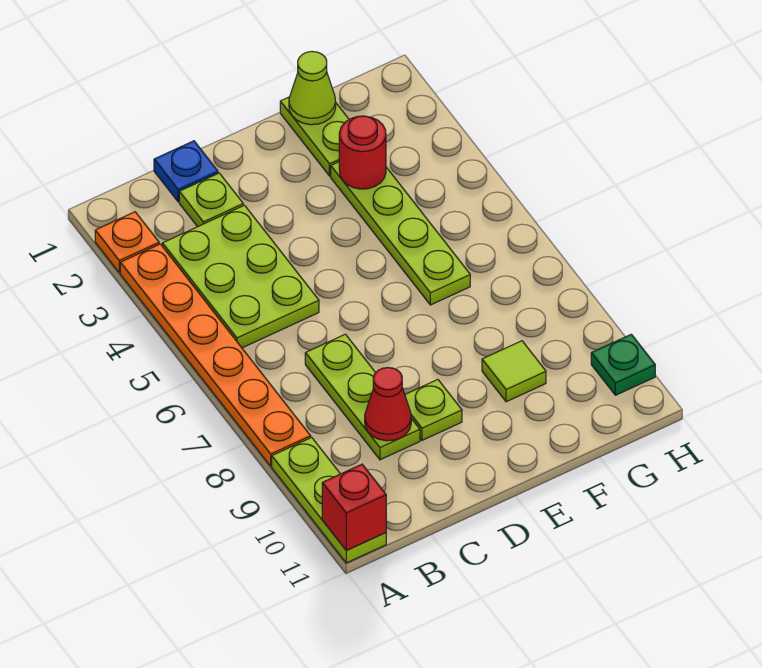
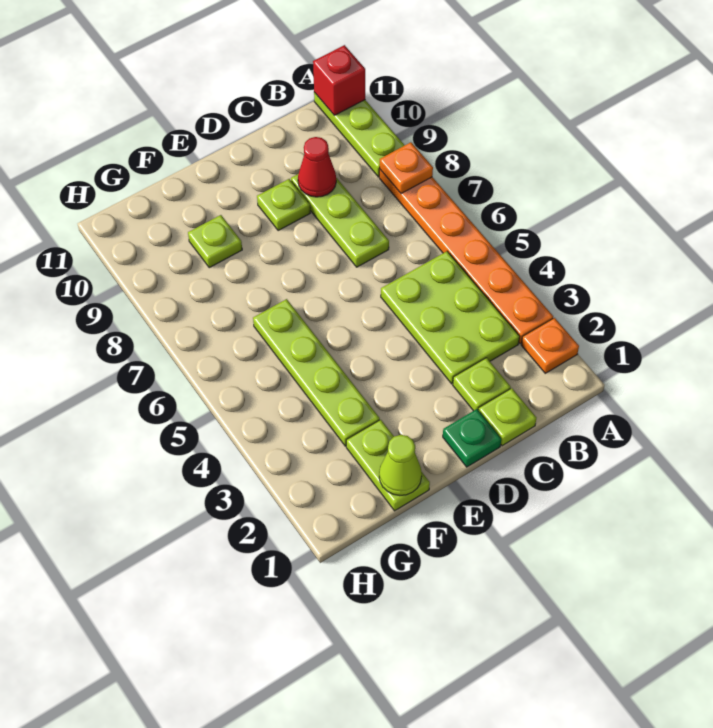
none -> orange 1x1 plate [380,142,433,194]
blue 1x1 plate [154,141,218,202] -> lime 1x1 plate [478,388,536,446]
red 1x1 round brick [339,116,386,189] -> none
lime 1x1 tile [482,341,546,402] -> lime 1x1 plate [188,215,242,268]
green 1x1 plate [591,334,655,395] -> green 1x1 plate moved to [443,409,501,467]

